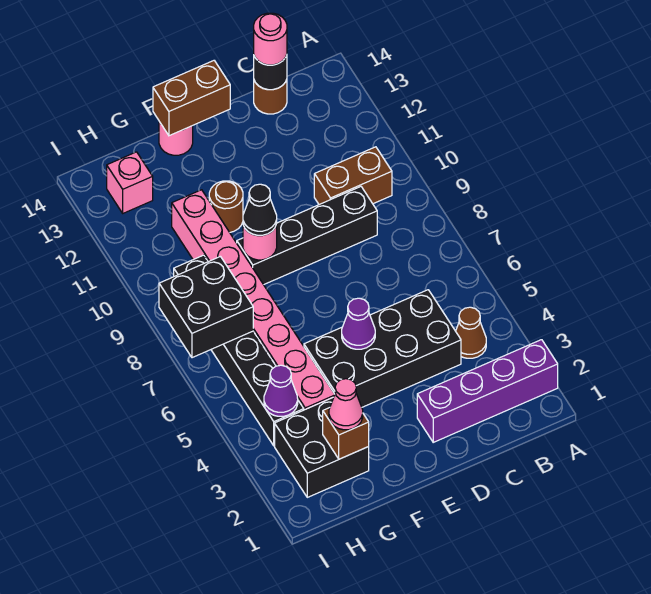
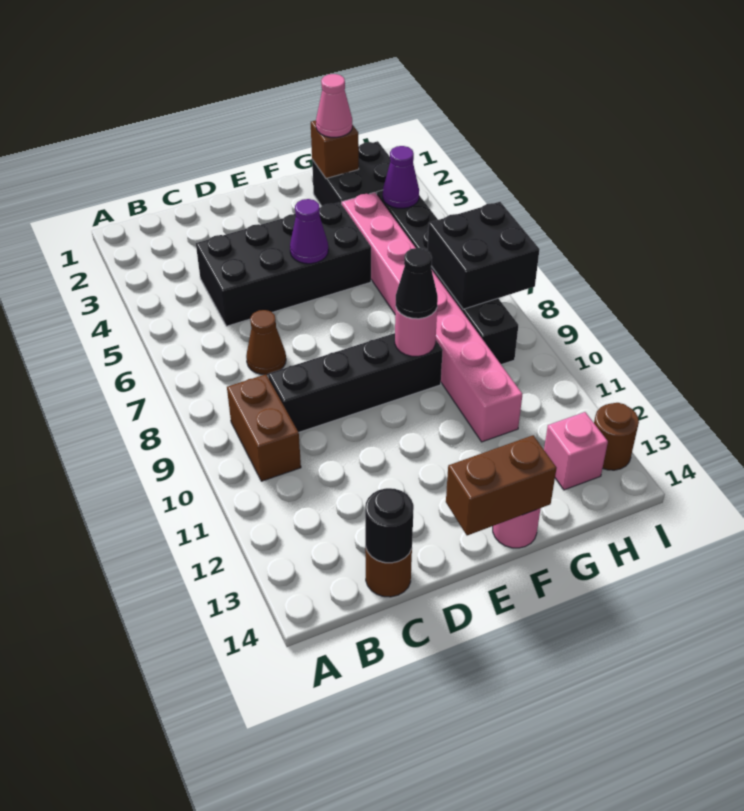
purple 1x4 brick [417,340,558,442] -> none
brown 1x1 cone [456,307,486,358] -> brown 1x1 cone moved to [246,310,286,375]
brown 1x2 brick [314,147,392,204] -> brown 1x2 brick turned to [227,374,301,481]
pink 1x1 round brick [254,13,287,65] -> none
brown 1x1 round brick [209,181,243,232] -> brown 1x1 round brick moved to [594,403,639,470]

